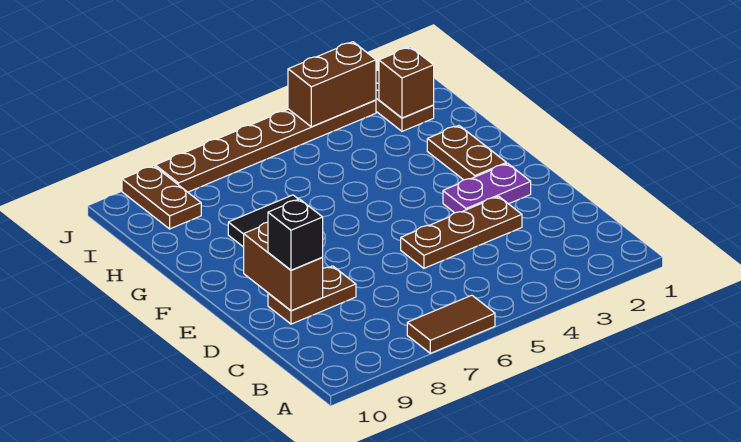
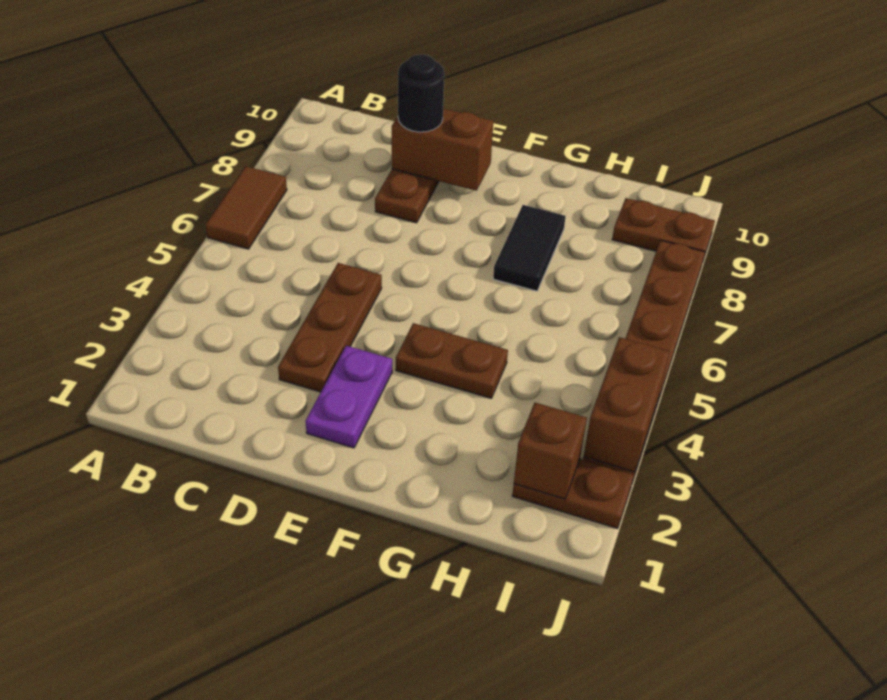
black 1x1 brick [268,199,323,270] -> black 1x1 round brick [398,55,444,132]
brown 1x2 plate [427,125,506,180] -> brown 1x2 plate moved to [396,323,508,398]

